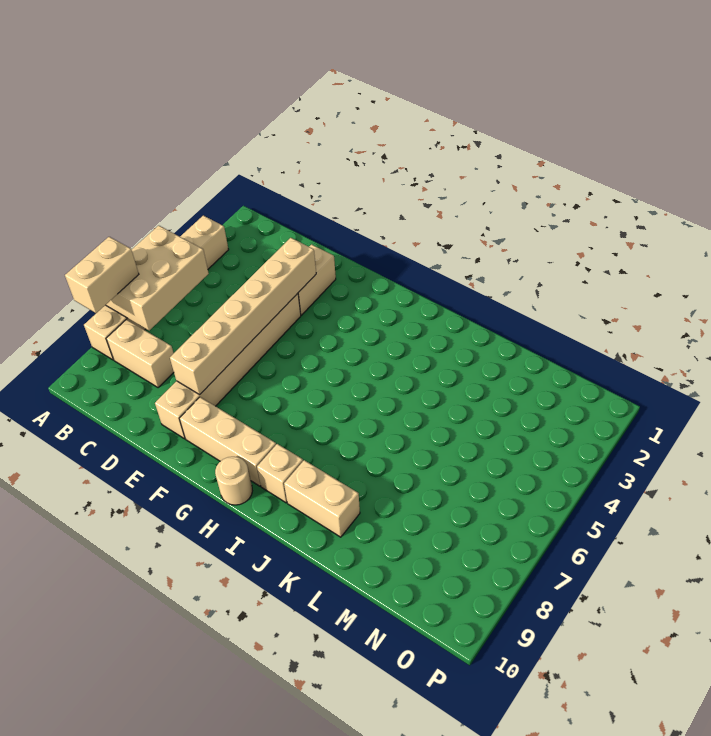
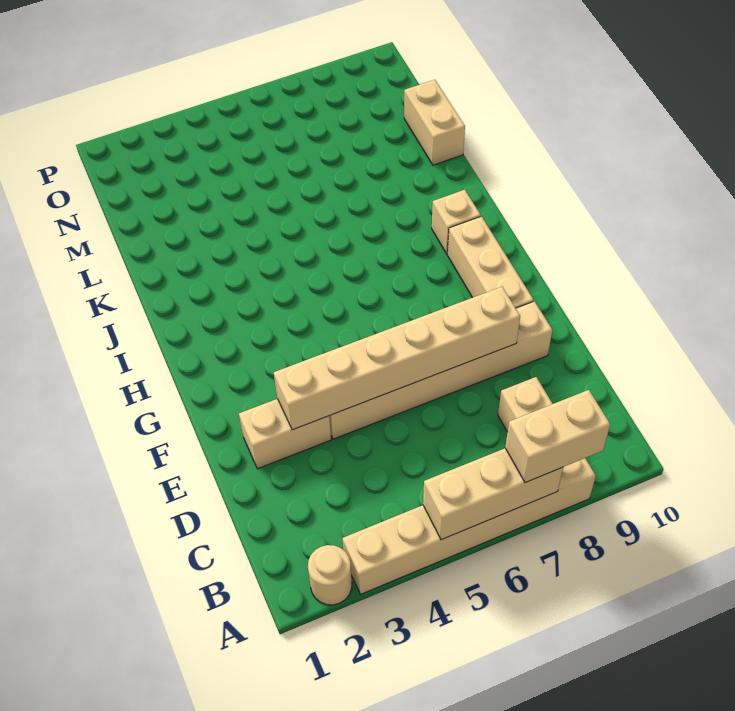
tan 2x3 brick [106,226,209,331] -> tan 1x3 brick [423,448,563,540]
tan 1x1 round brick [215,457,252,505] -> tan 1x1 round brick moved to [308,545,352,605]
tan 1x2 brick [284,460,360,537] -> tan 1x2 brick moved to [404,80,465,165]

